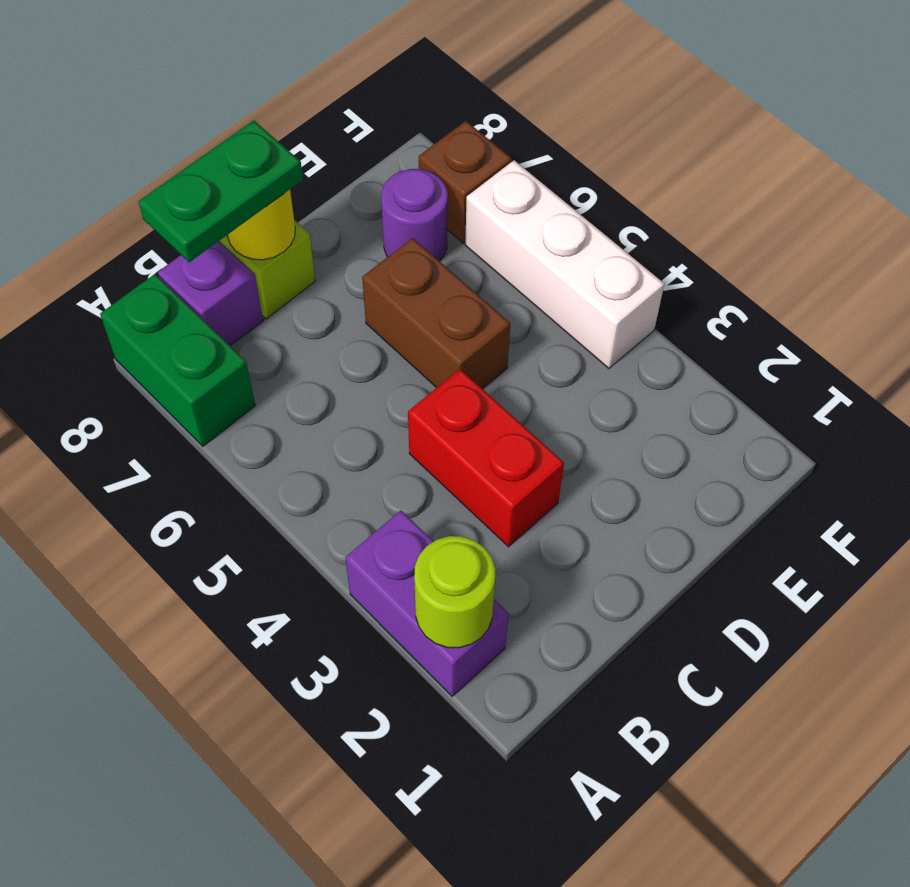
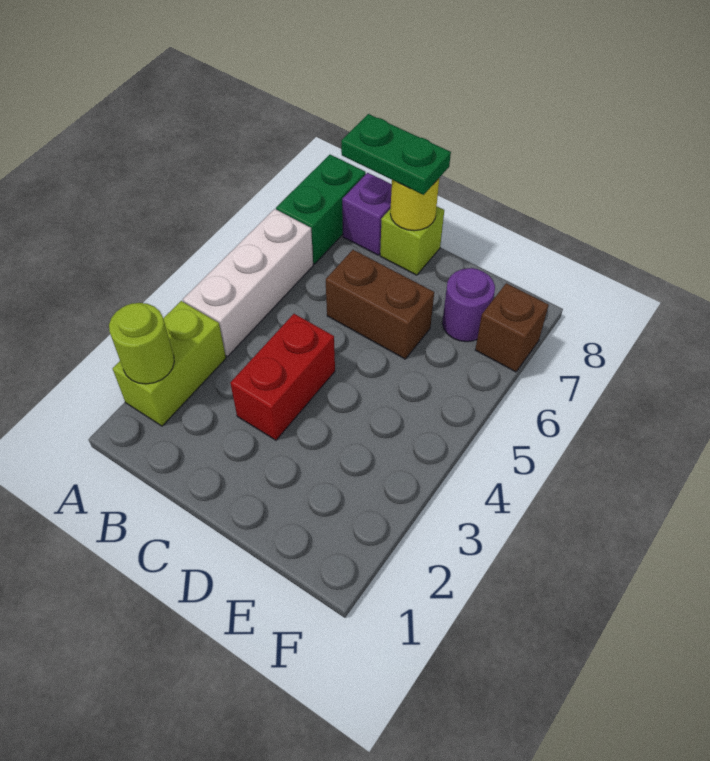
purple 1x2 brick [345,511,509,696] -> lime 1x2 brick [113,301,226,426]
brown 1x2 brick [362,238,511,389] -> brown 1x2 brick turned to [326,250,434,359]
white 1x3 brick [465,160,664,368] -> white 1x3 brick moved to [183,209,313,357]

